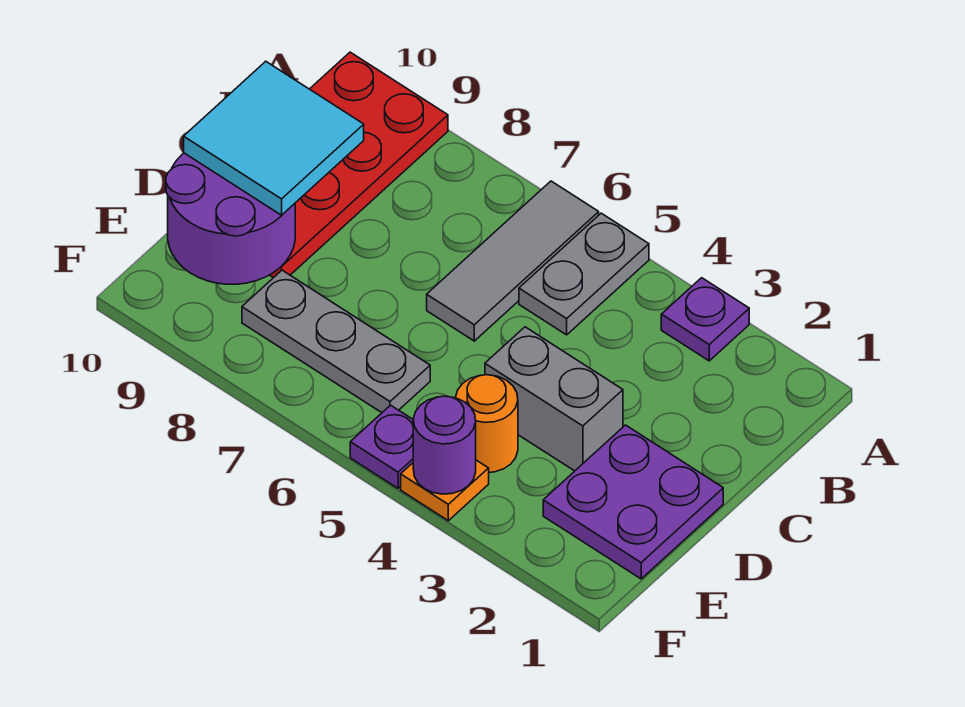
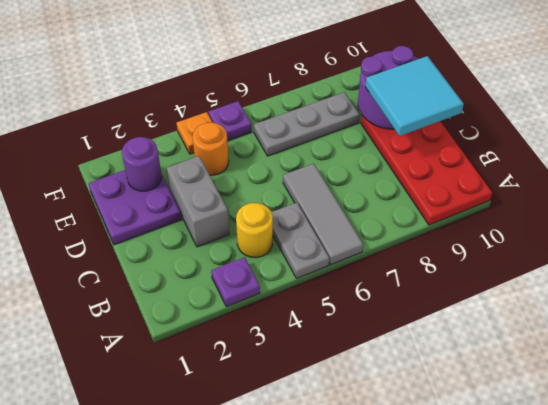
none -> yellow 1x1 round brick [236,203,273,258]
grey 1x2 brick [485,327,623,471] -> grey 1x2 brick turned to [167,156,229,247]
purple 1x1 round brick [413,396,476,494] -> purple 1x1 round brick moved to [122,137,162,191]

